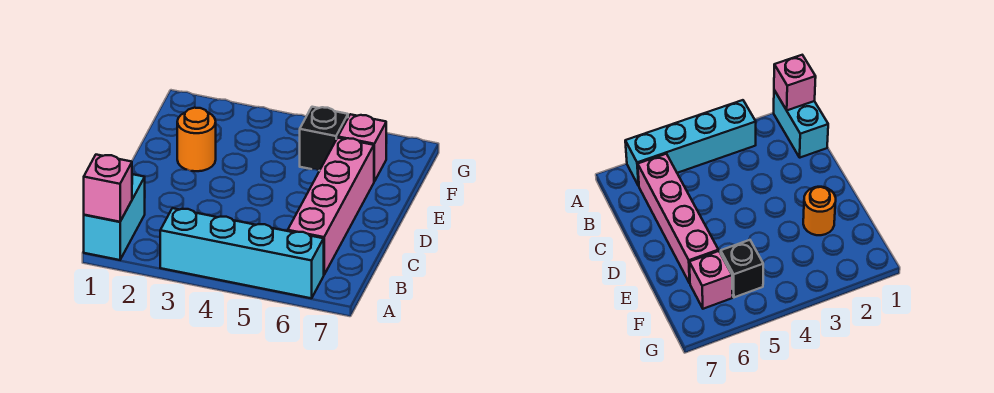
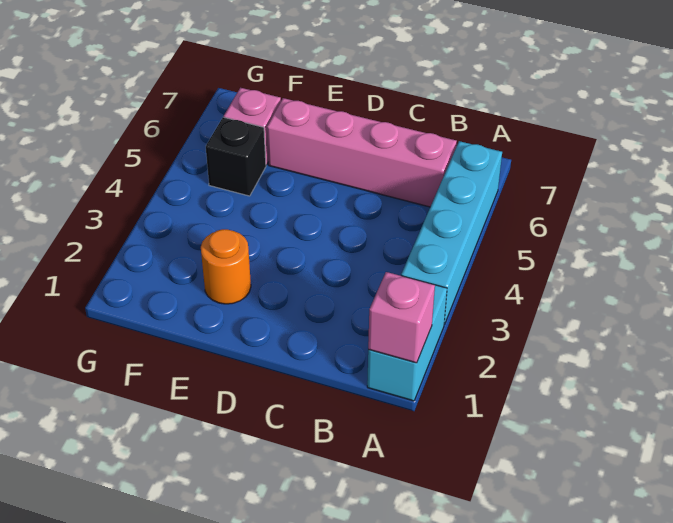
cyan 1x2 brick [84,174,145,260] -> cyan 1x2 brick turned to [367,285,447,401]

